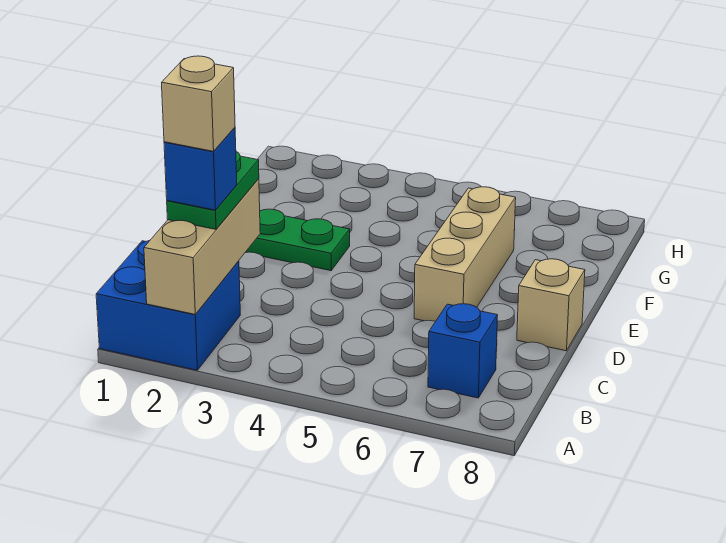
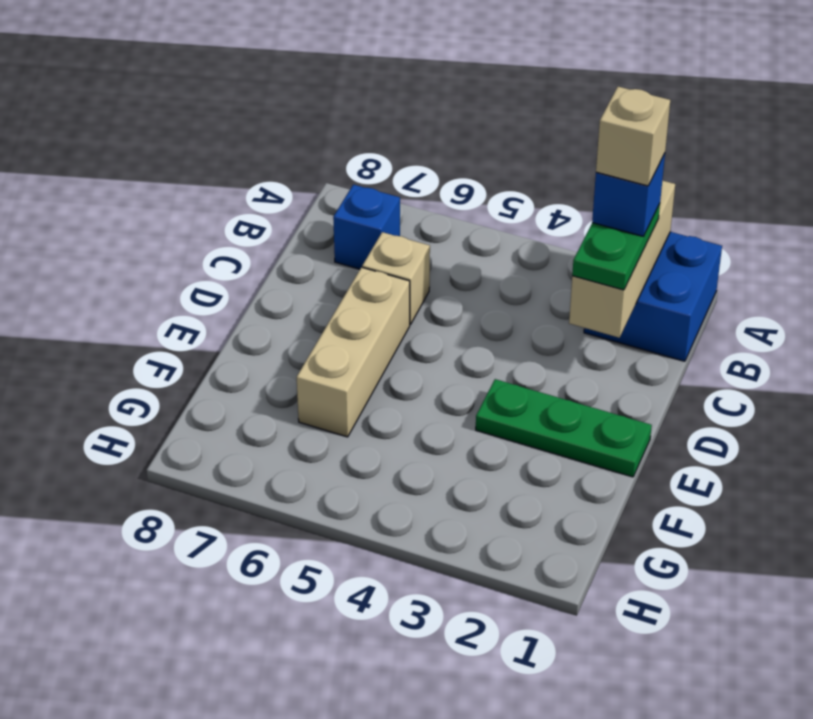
tan 1x1 brick [517,259,585,351] -> tan 1x1 brick moved to [362,232,430,325]

